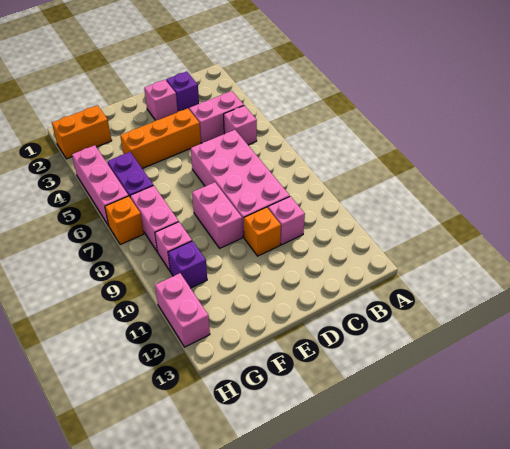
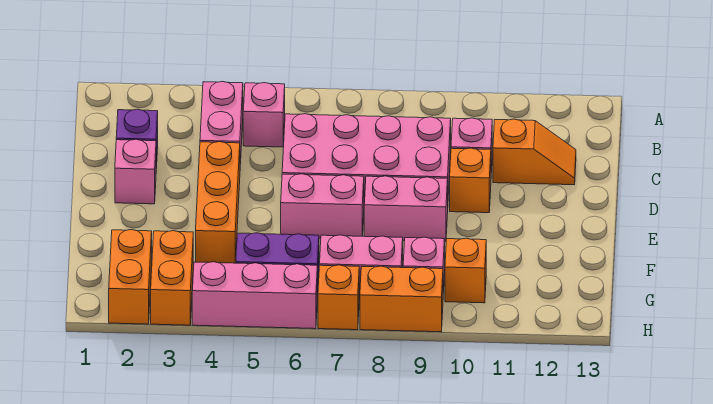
none -> orange 1x2 slope [493,119,576,185]
none -> orange 1x2 brick [151,231,193,325]
purple 1x1 brick [168,241,207,288] -> orange 1x1 brick [445,238,486,303]
none -> orange 1x2 brick [360,266,443,332]
pink 1x2 brick [155,273,210,347] -> pink 1x2 brick moved to [281,174,364,238]

